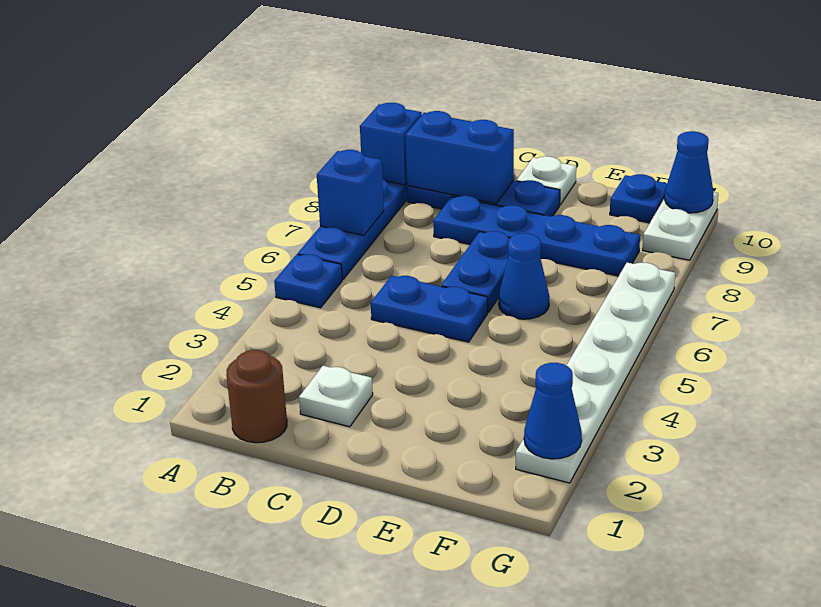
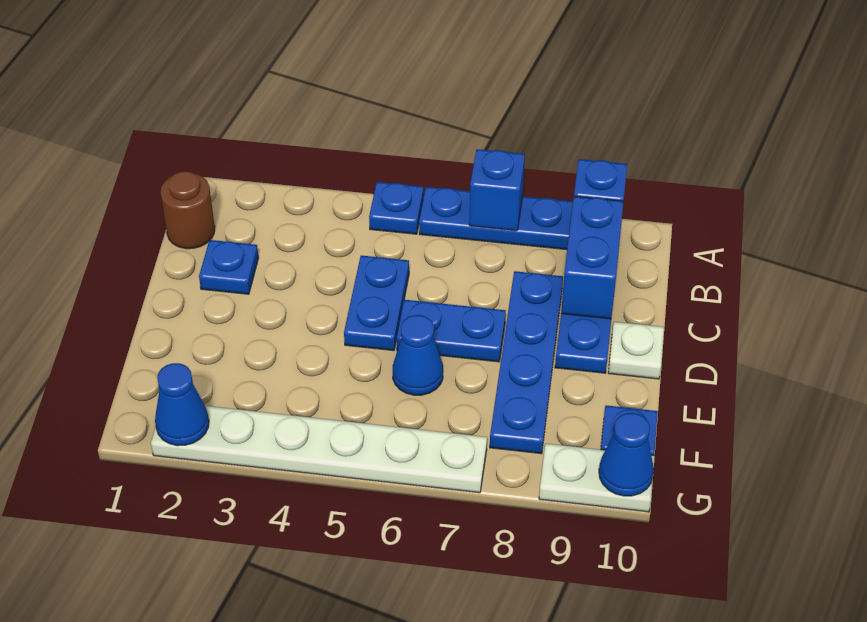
white 1x1 plate [299,366,373,427] -> blue 1x1 plate [199,240,259,294]

